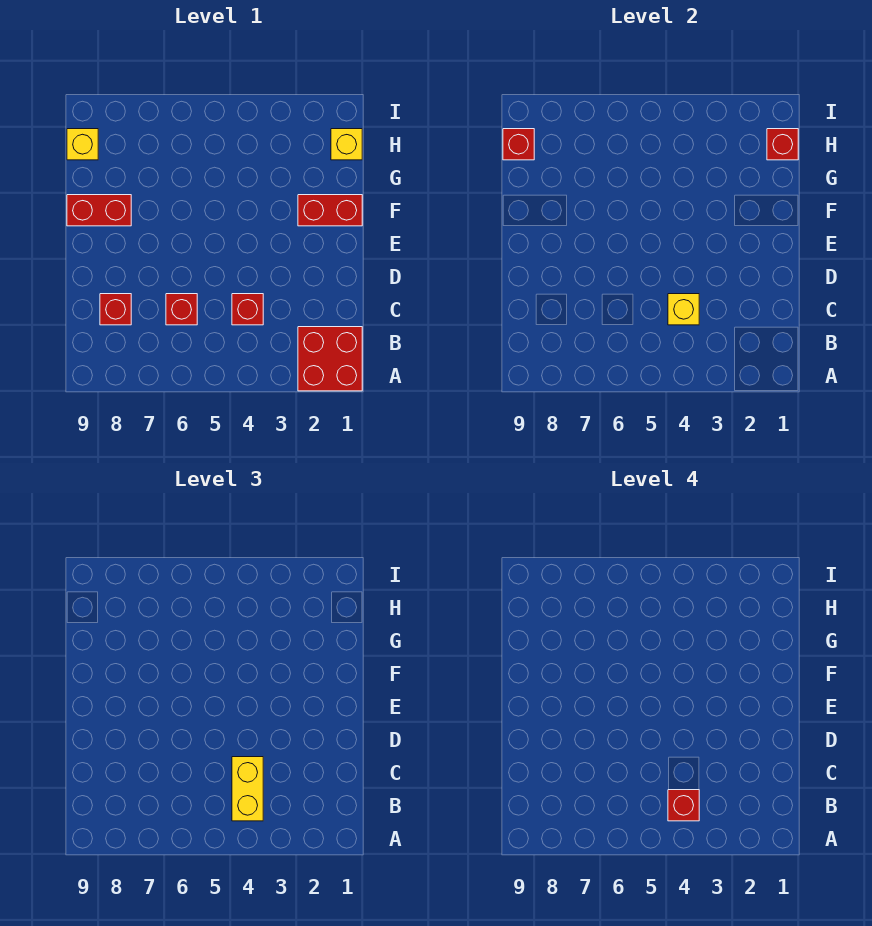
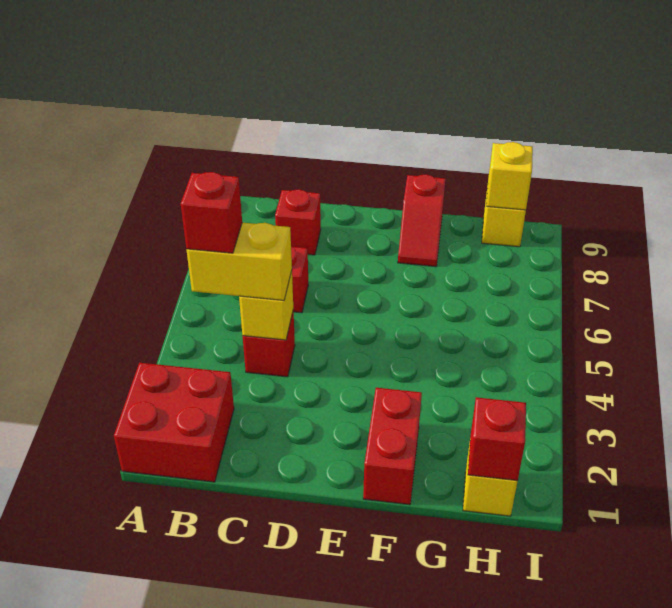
red 1x2 brick [67,195,131,226] -> red 1x2 slope [398,174,445,267]
red 1x1 brick [503,129,534,160] -> yellow 1x1 brick [486,142,533,210]

